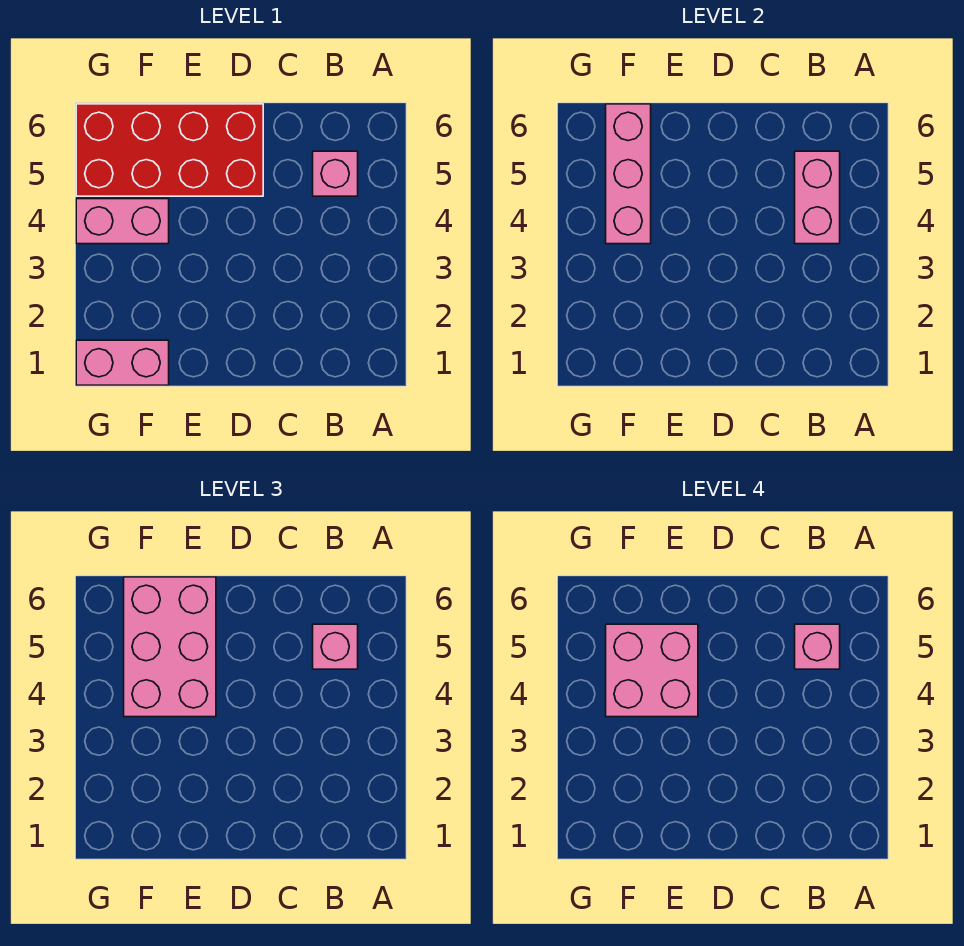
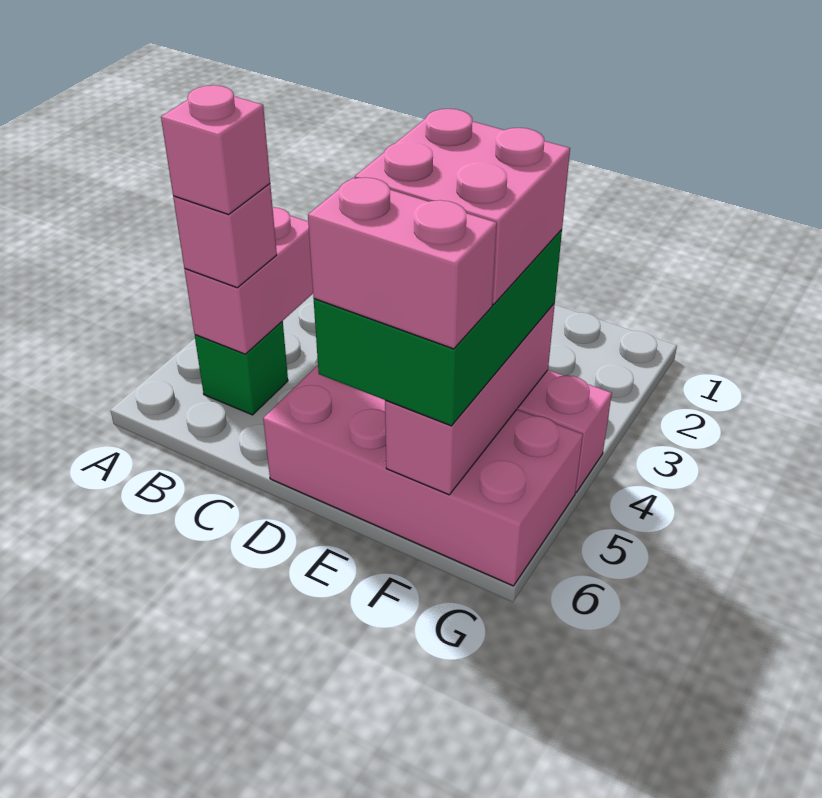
pink 1x1 brick [313,151,358,196] -> green 1x1 brick [195,322,288,415]
red 2x4 brick [76,104,263,196] -> pink 2x4 brick [263,365,583,586]
pink 2x3 brick [124,577,216,717] -> green 2x3 brick [314,230,562,426]
pink 1x2 brick [76,340,169,385] -> pink 1x2 brick moved to [308,177,497,349]

